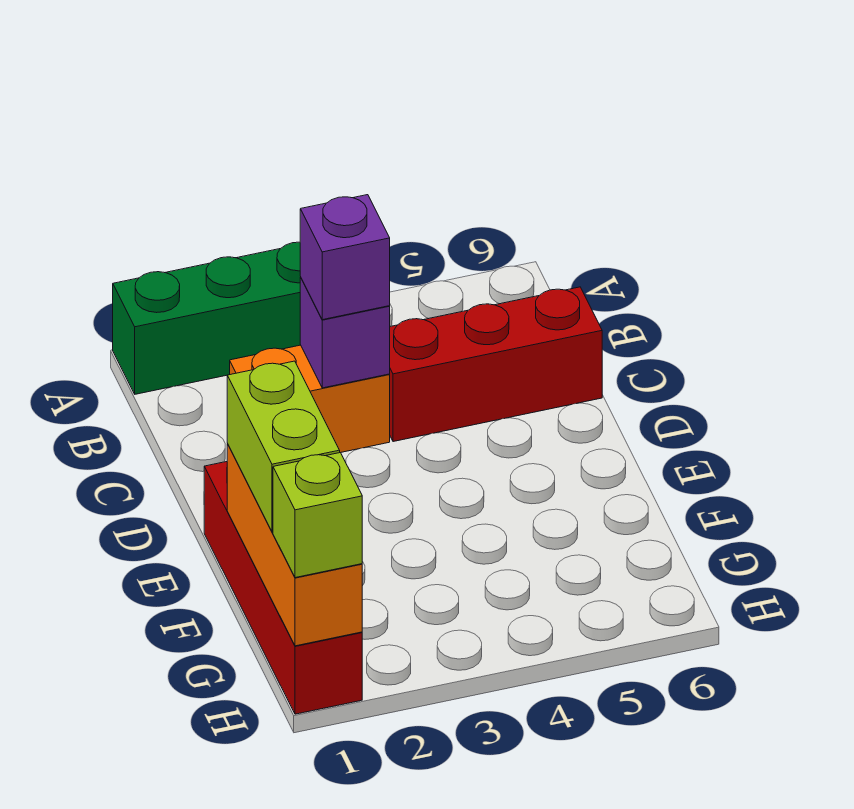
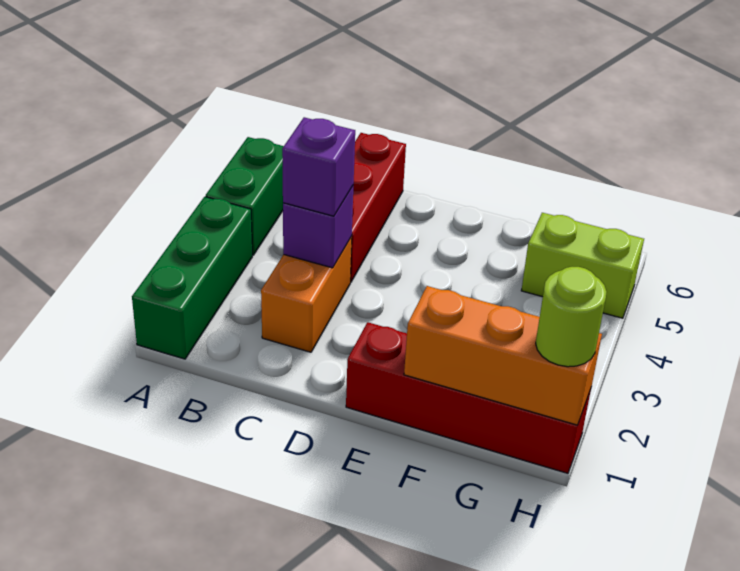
none -> green 1x2 brick [206,137,284,255]
lime 1x2 brick [227,361,340,532] -> lime 1x2 brick moved to [521,213,644,318]
lime 1x1 brick [273,453,362,578] -> lime 1x1 round brick [536,267,607,367]

